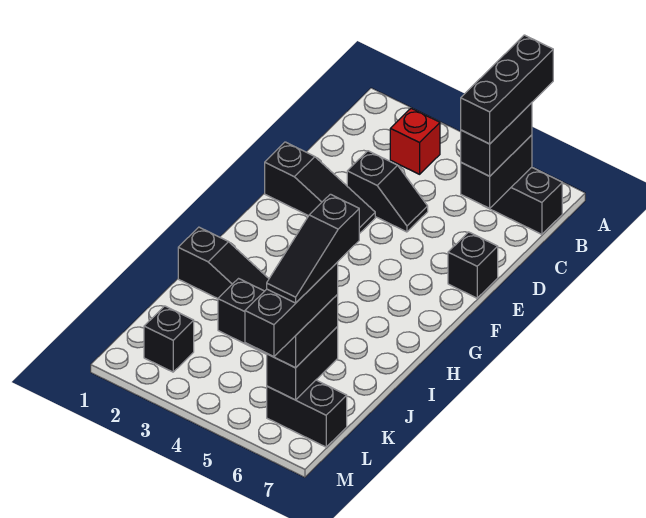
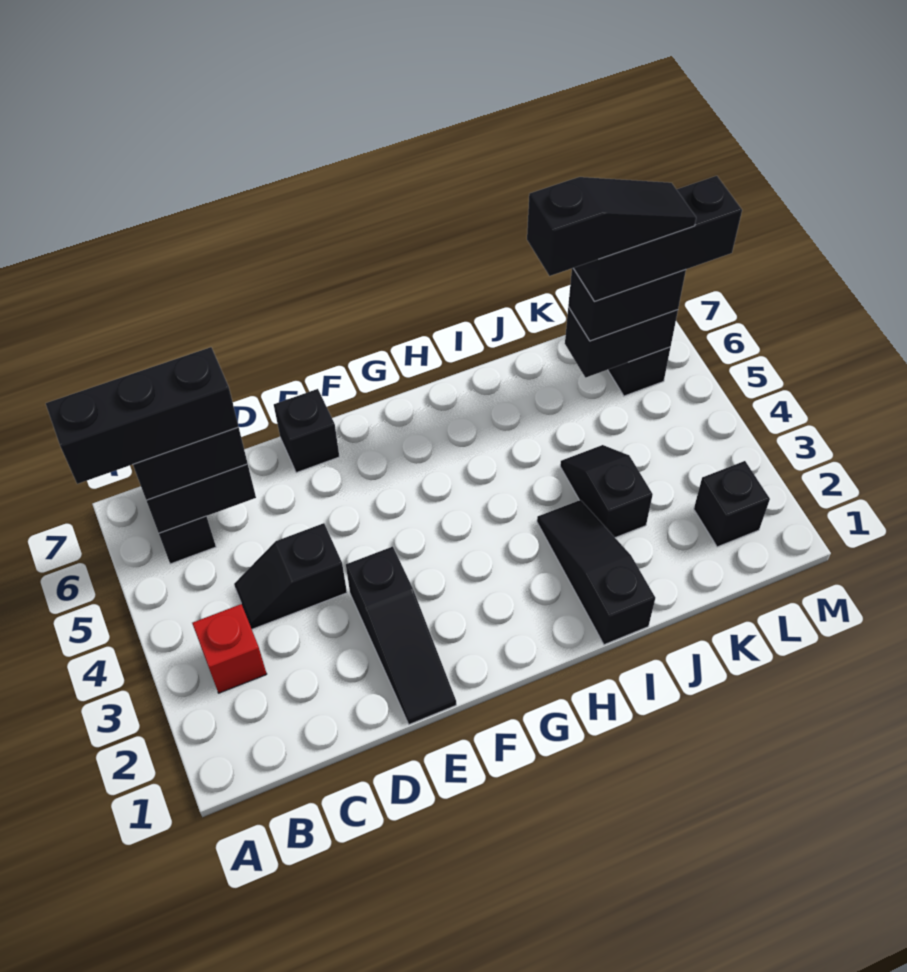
black 1x2 slope [347,151,428,232] -> black 1x2 slope turned to [234,523,347,629]
black 1x3 slope [265,142,375,234] -> black 1x3 slope turned to [346,547,456,724]

